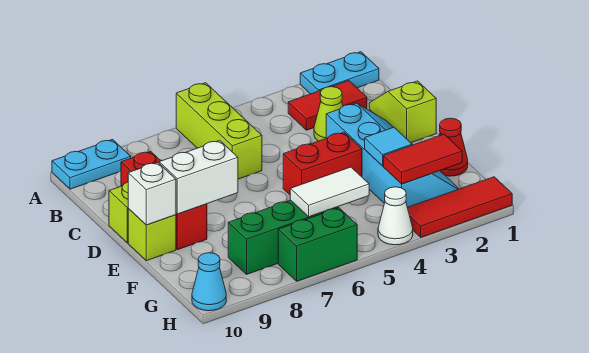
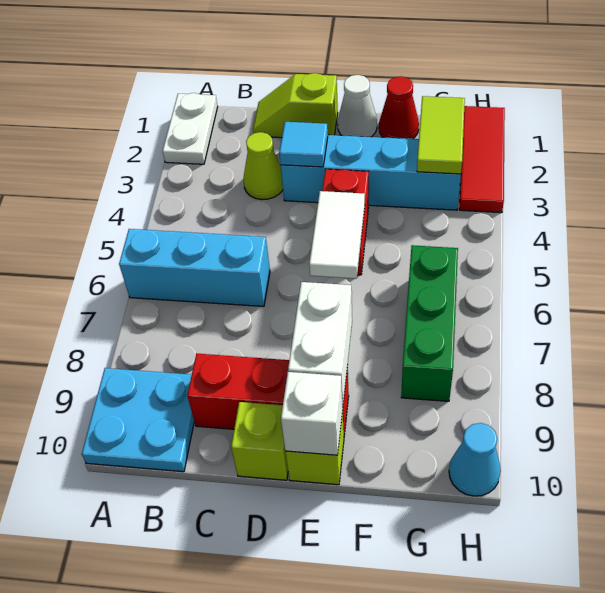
cyan 1x2 plate [300,52,379,94] -> white 1x2 plate [163,93,218,164]
lime 1x3 brick [176,83,262,179] -> cyan 1x3 brick [119,229,270,306]
cyan 1x2 plate [52,140,131,189] -> cyan 2x2 plate [82,368,194,472]
red 1x2 tile [288,81,367,130] -> none
cyan 1x1 tile [365,127,412,166] -> cyan 1x1 tile moved to [279,122,328,167]
red 1x2 tile [384,134,462,184] -> lime 1x2 tile [417,96,465,174]
white 1x2 tile [290,167,369,217] -> white 1x2 tile moved to [309,191,365,279]
white 1x1 cone [378,187,413,245] -> white 1x1 cone moved to [338,75,377,137]
green 1x2 brick [278,208,357,281] -> none

